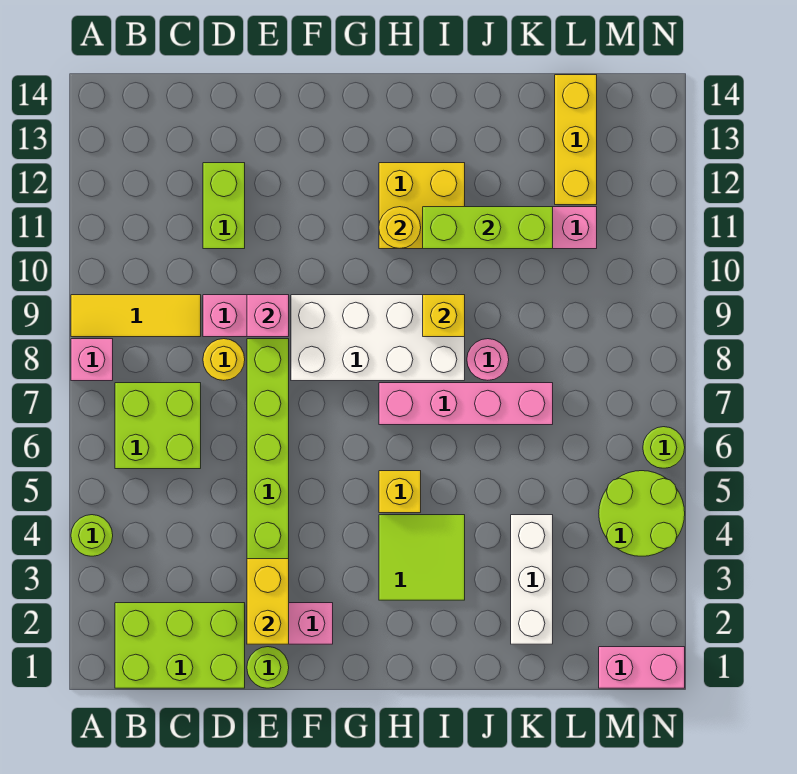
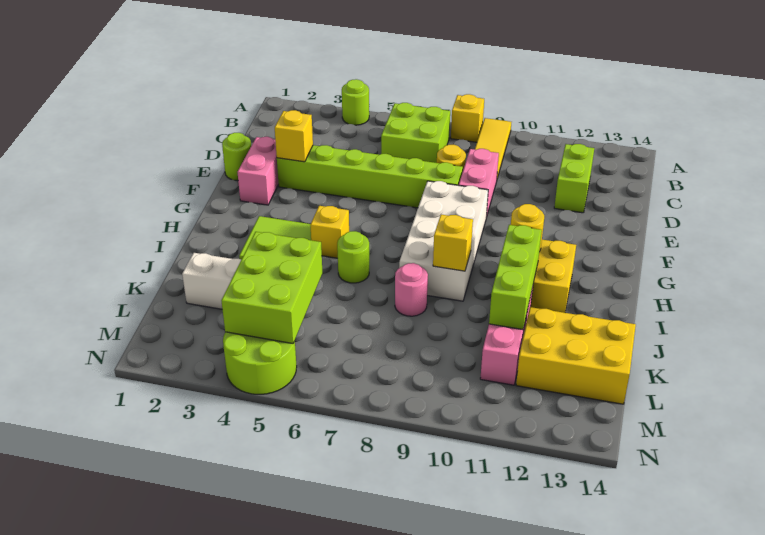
pink 1x1 brick [71,339,113,381] -> yellow 1x1 brick [451,94,484,142]
lime 2x3 brick [115,603,245,688] -> lime 2x3 brick moved to [221,232,322,343]
lime 1x2 brick [203,163,245,249] -> lime 1x2 brick turned to [554,144,594,213]
yellow 1x2 brick [247,559,289,644] -> yellow 1x1 brick [275,110,313,162]
pink 1x1 brick [247,295,289,337] -> none
pink 1x4 brick [379,383,553,425] -> none
yellow 1x3 brick [555,75,597,205] -> yellow 2x3 brick [516,307,636,404]
pink 1x2 brick [599,647,685,688] -> none
lime 1x1 round brick [643,427,685,468] -> lime 1x1 round brick moved to [337,231,369,283]

